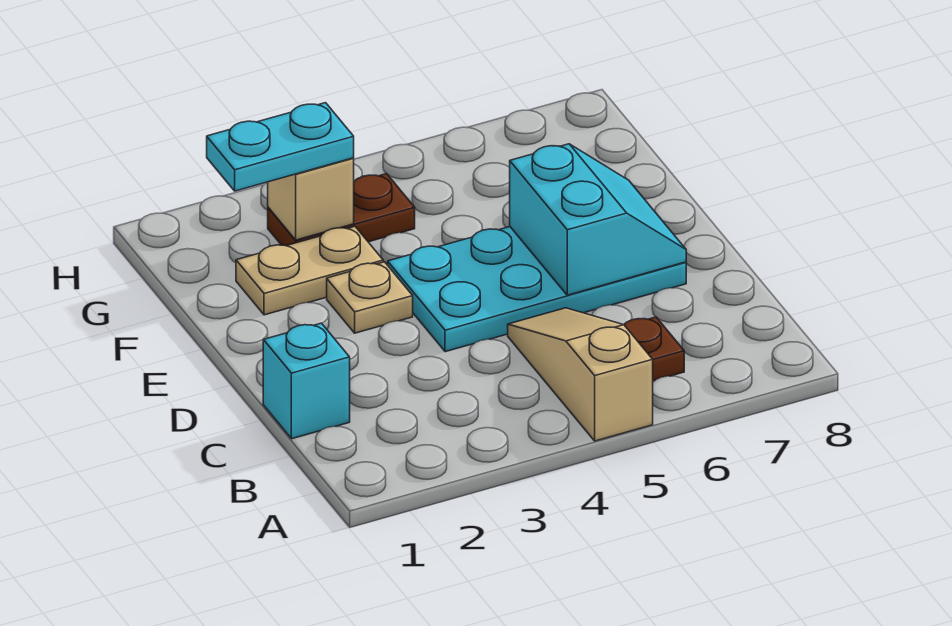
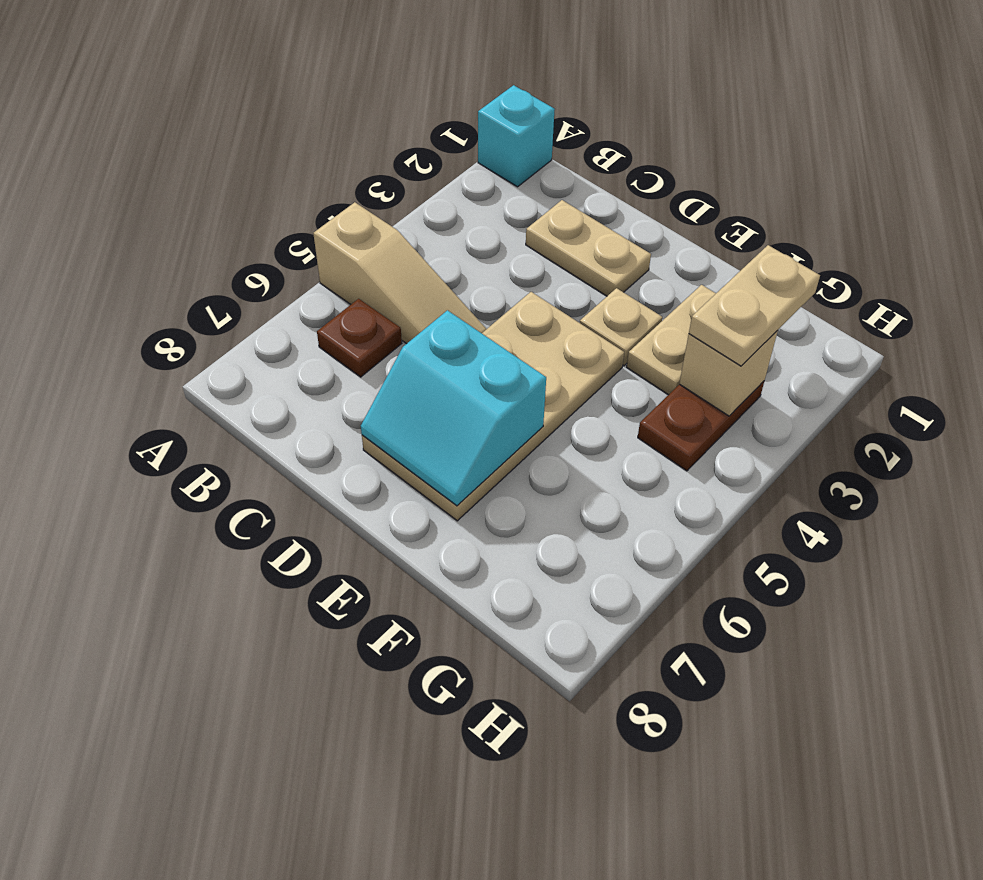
cyan 1x1 brick [263,323,350,439] -> cyan 1x1 brick moved to [478,85,555,187]
none -> tan 1x2 plate [526,200,651,296]
cyan 2x4 plate [388,227,686,352] -> tan 2x4 plate [362,292,624,521]
cyan 1x2 plate [207,103,354,191] -> tan 1x2 plate [689,245,820,366]

